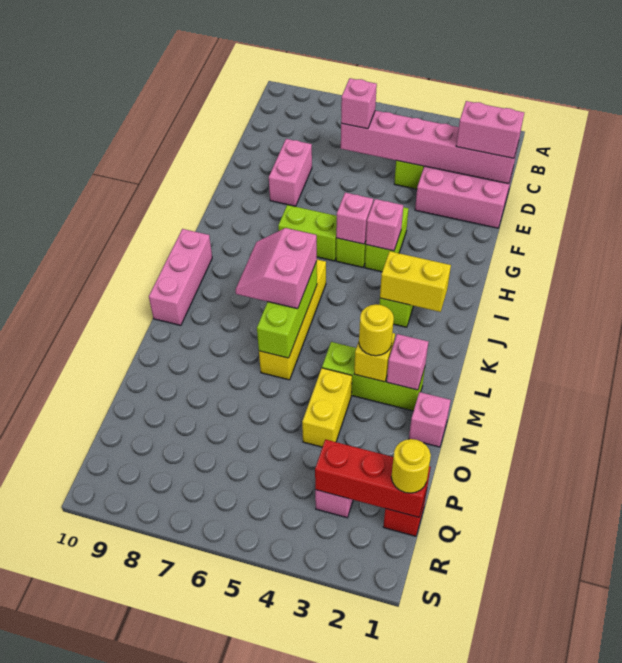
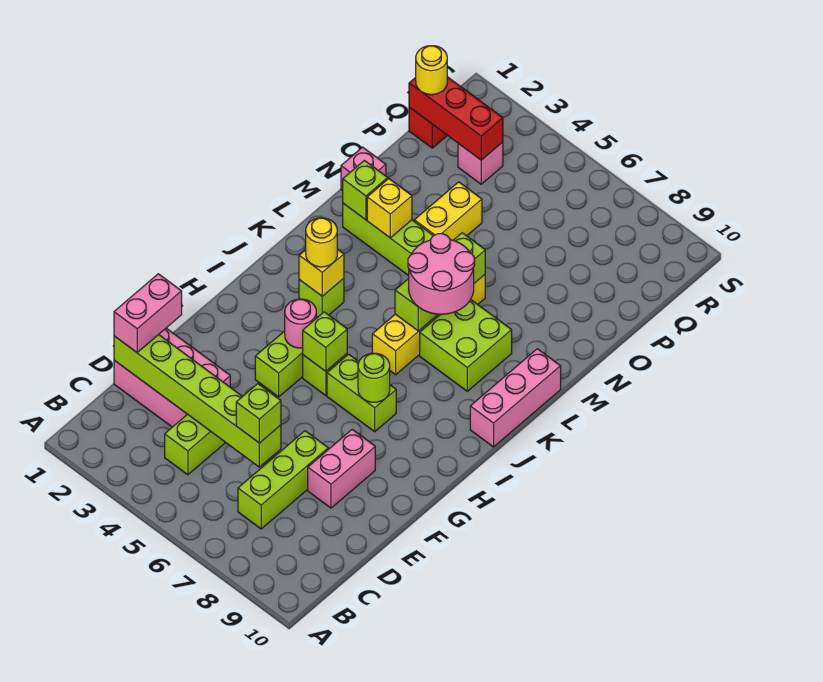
none -> lime 1x3 brick [238,431,328,529]
pink 1x6 brick [341,111,518,184] -> lime 1x6 brick [114,335,281,467]
pink 1x2 brick [456,101,524,158] -> pink 1x2 brick turned to [114,274,182,352]
pink 1x1 brick [341,78,377,129] -> lime 1x1 brick [236,384,281,443]
pink 1x1 brick [366,199,403,251] -> pink 1x1 round brick [285,299,316,348]
pink 1x1 brick [336,193,373,244] -> lime 1x1 brick [303,312,347,371]
none -> lime 1x1 round brick [358,353,390,402]
yellow 1x2 brick [380,251,451,312] -> yellow 1x1 brick [299,249,344,296]
pink 2x2 slope [235,228,317,309] -> pink 2x2 round brick [408,234,475,314]
none -> lime 2x2 brick [420,300,512,391]
pink 1x1 brick [387,334,429,390] -> lime 1x1 brick [343,160,388,220]
yellow 1x1 round brick [359,304,394,356] -> yellow 1x1 round brick moved to [306,218,337,267]

